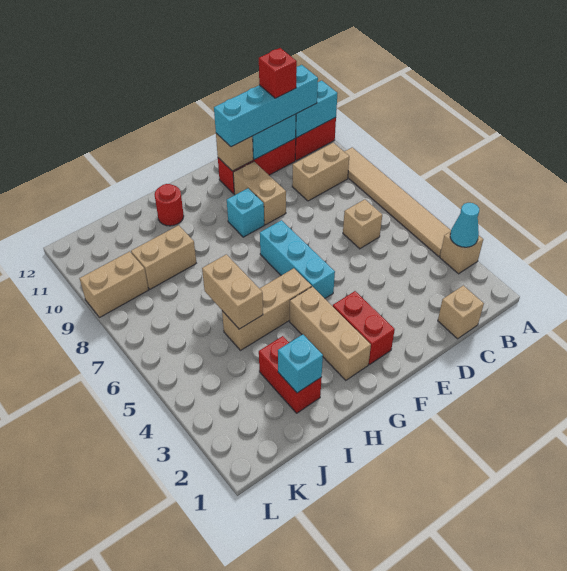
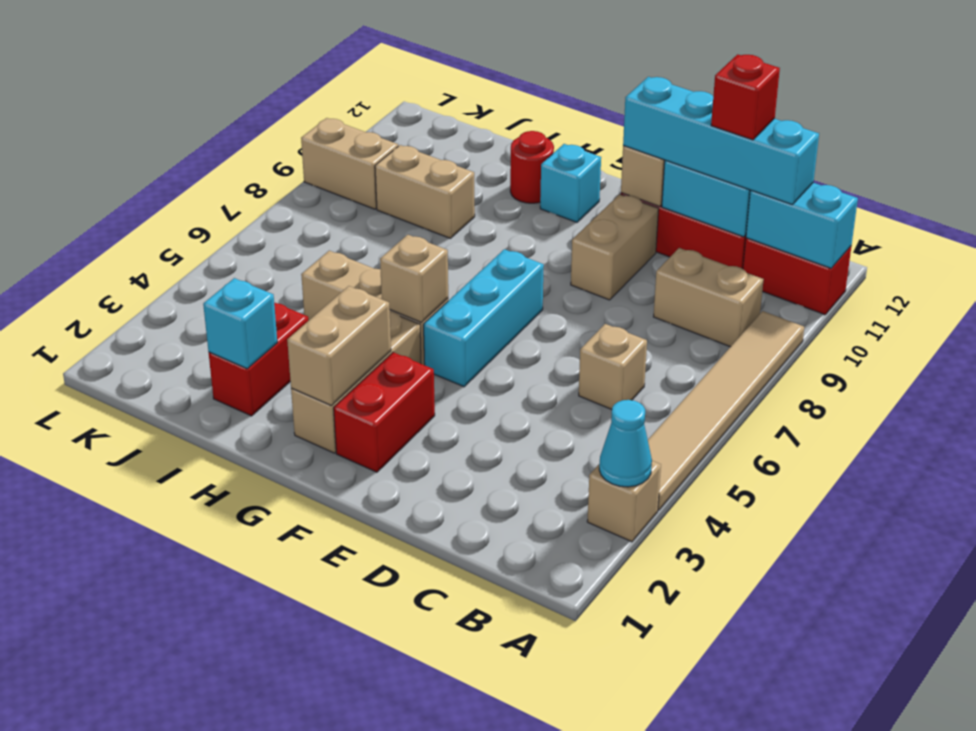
tan 1x1 brick [438,285,484,339] -> tan 1x1 brick moved to [380,235,448,322]
cyan 1x1 brick [227,188,264,237] -> cyan 1x1 brick moved to [540,144,601,222]
tan 1x2 brick [202,254,263,329] -> tan 1x2 brick moved to [287,286,391,406]

